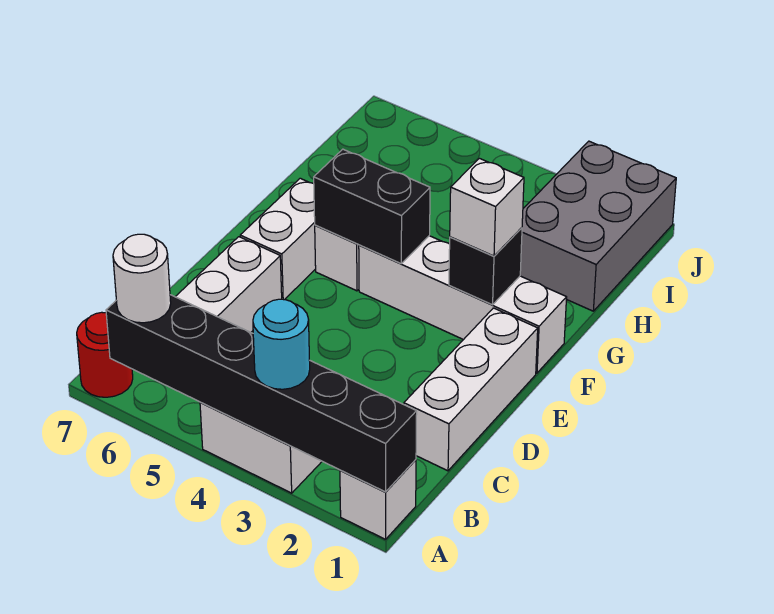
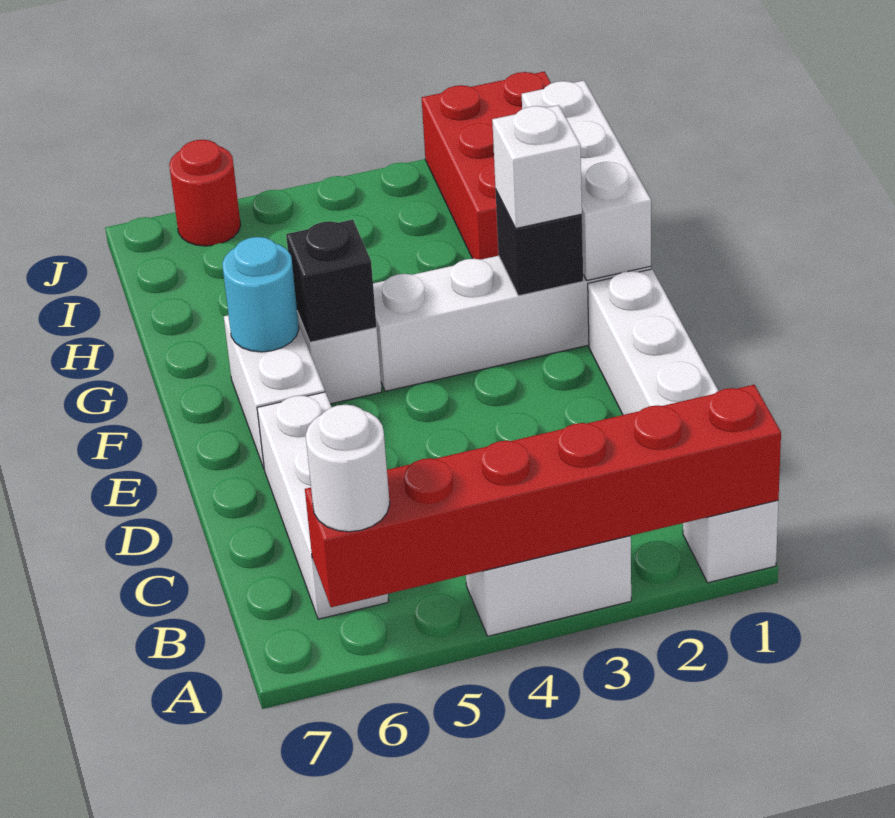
black 1x6 brick [106,295,417,492] -> red 1x6 brick [305,385,781,607]
cyan 1x1 round brick [253,299,310,389] -> cyan 1x1 round brick moved to [222,237,299,352]
red 1x1 round brick [77,312,133,397] -> red 1x1 round brick moved to [169,140,241,246]
none -> white 1x3 brick [522,81,651,280]
black 1x2 brick [314,149,430,263] -> black 1x1 brick [286,220,377,342]
grey 2x3 brick [520,141,676,311] -> red 2x3 brick [422,72,551,259]

